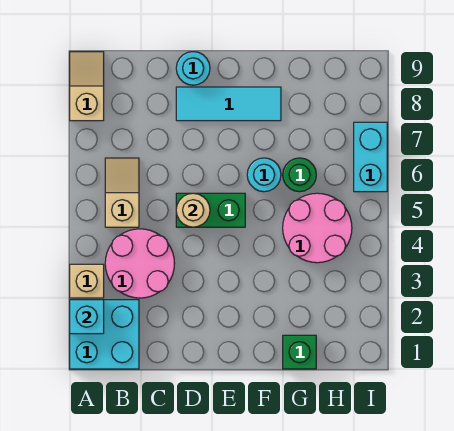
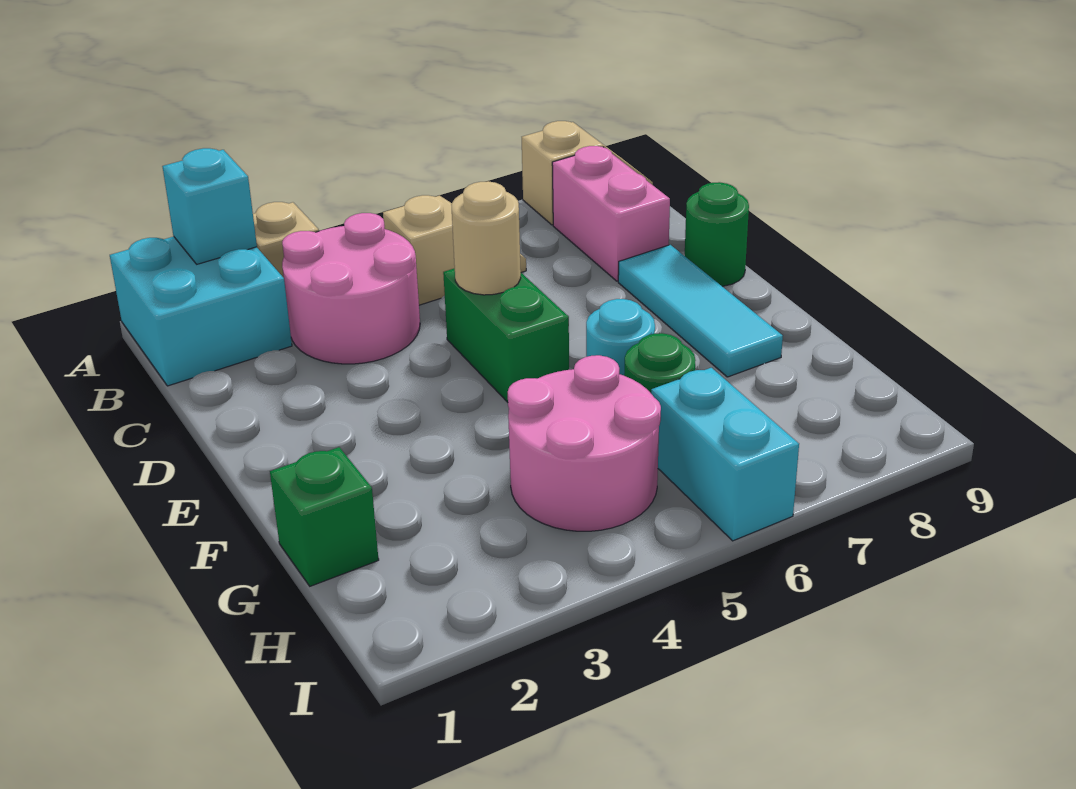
none -> pink 1x2 brick [552,146,670,281]
cyan 1x1 round brick [176,52,210,85] -> green 1x1 round brick [685,182,749,286]
cyan 1x2 brick [354,122,387,192] -> cyan 1x2 brick turned to [651,368,799,541]

